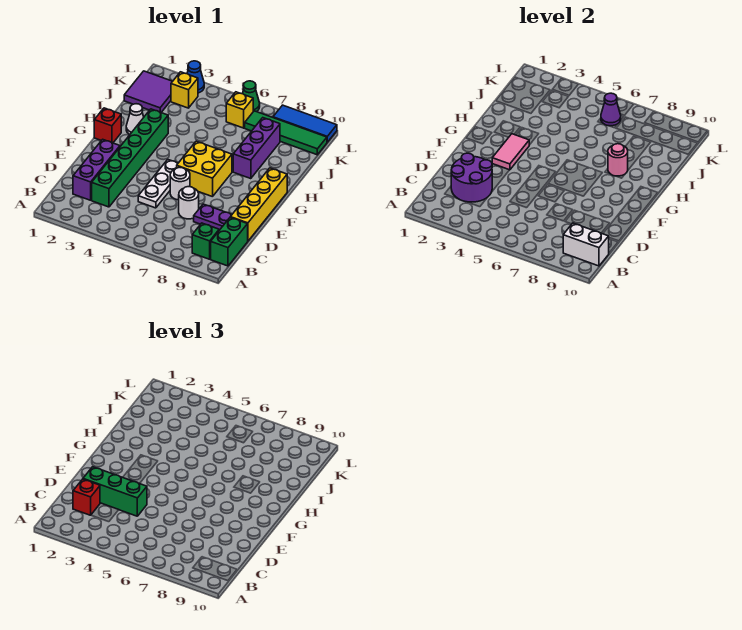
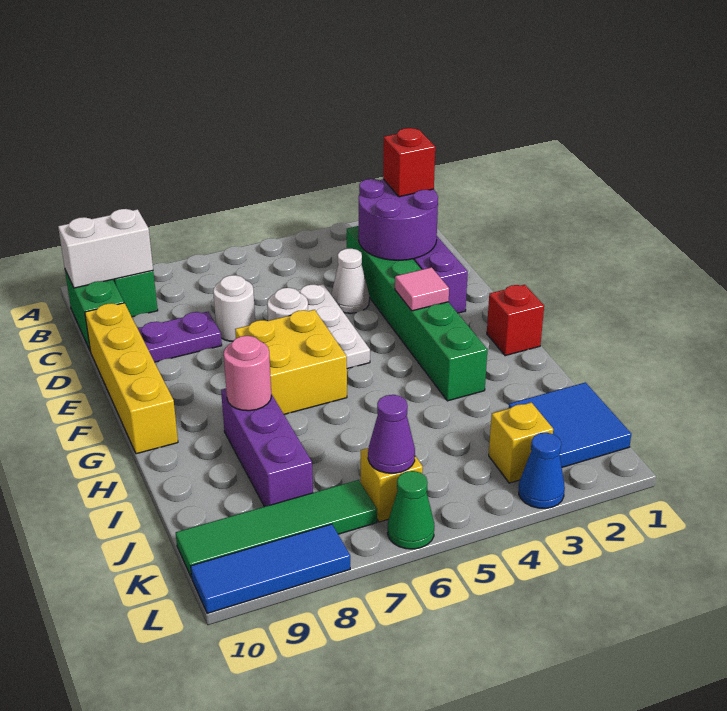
green 1x3 brick [83,467,147,516] -> none
pink 1x2 tile [492,134,529,170] -> pink 1x1 tile [395,267,449,311]
white 1x1 cone [126,104,144,135] -> white 1x1 cone moved to [331,249,369,313]
purple 2x2 tile [124,71,173,112] -> blue 2x2 tile [509,382,631,467]

